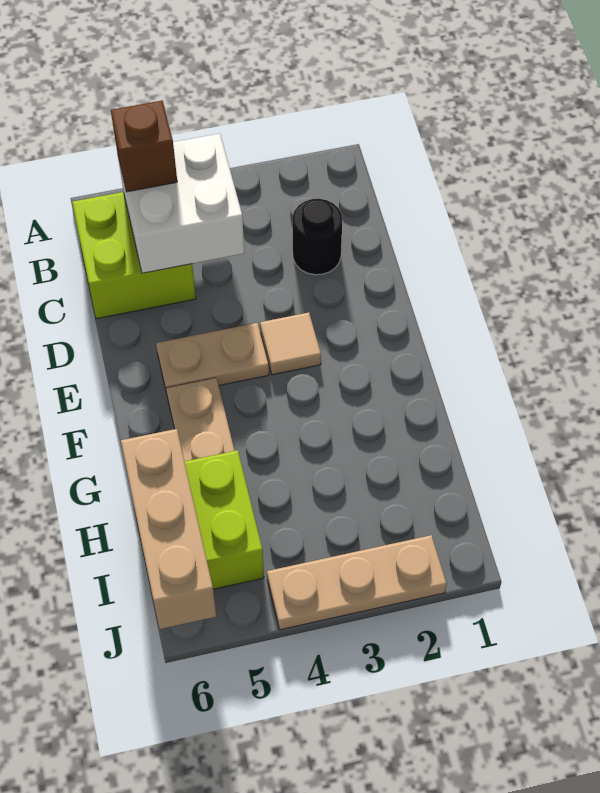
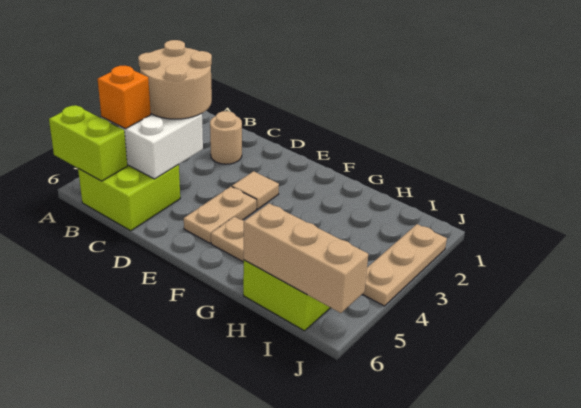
none -> lime 1x2 brick [49,105,127,181]
none -> tan 2x2 round brick [138,40,212,119]
brown 1x1 brick [111,100,177,192] -> orange 1x1 brick [98,66,151,129]
black 1x1 round brick [292,199,342,275] -> tan 1x1 round brick [210,111,242,164]

